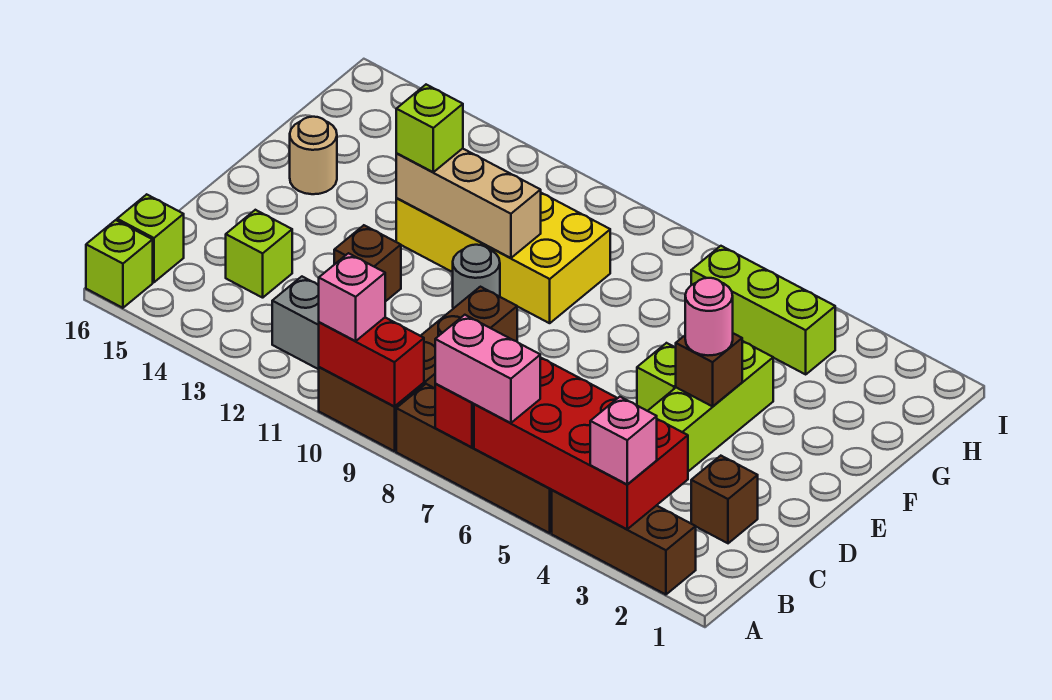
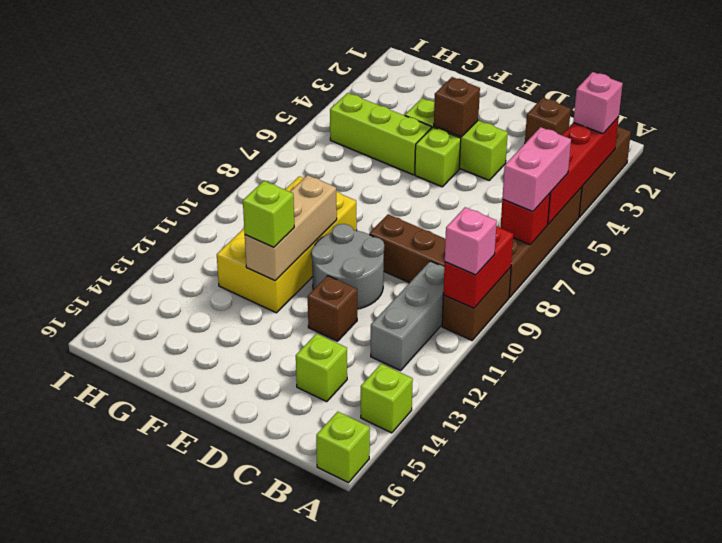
red 2x4 brick [474,357,688,529] -> red 1x4 brick [548,117,619,224]
lime 1x1 brick [117,194,184,282] -> lime 1x1 brick moved to [361,364,413,433]
pink 1x1 round brick [685,278,733,355] -> none
grey 1x1 round brick [453,245,500,309] -> grey 2x2 round brick [311,224,384,309]
tan 1x1 round brick [290,117,337,194] -> none
lime 1x3 brick [691,246,835,374] -> lime 1x3 brick turned to [330,93,431,175]

